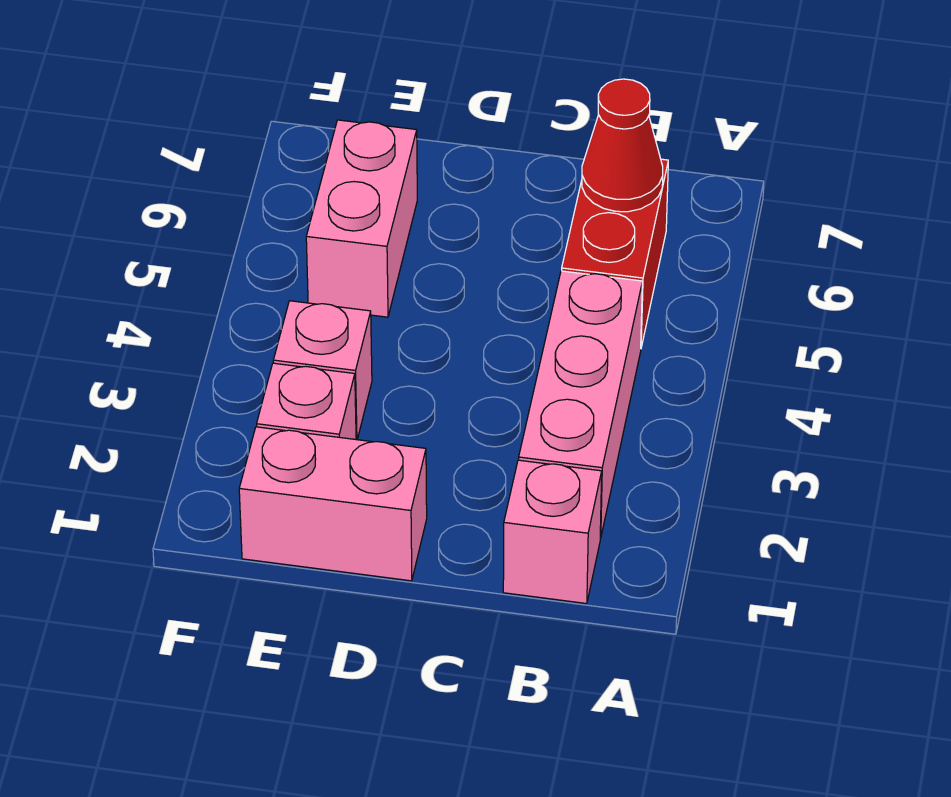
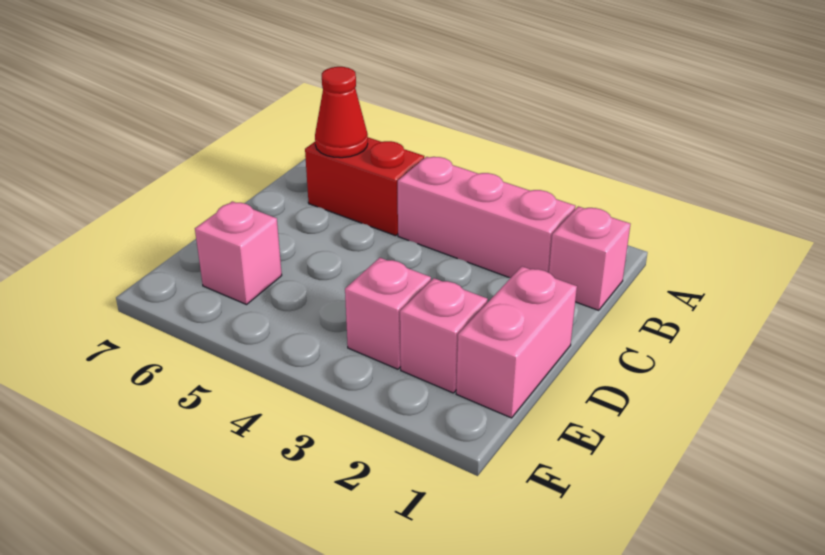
pink 1x2 brick [306,120,417,317] -> pink 1x1 brick [195,201,282,305]

